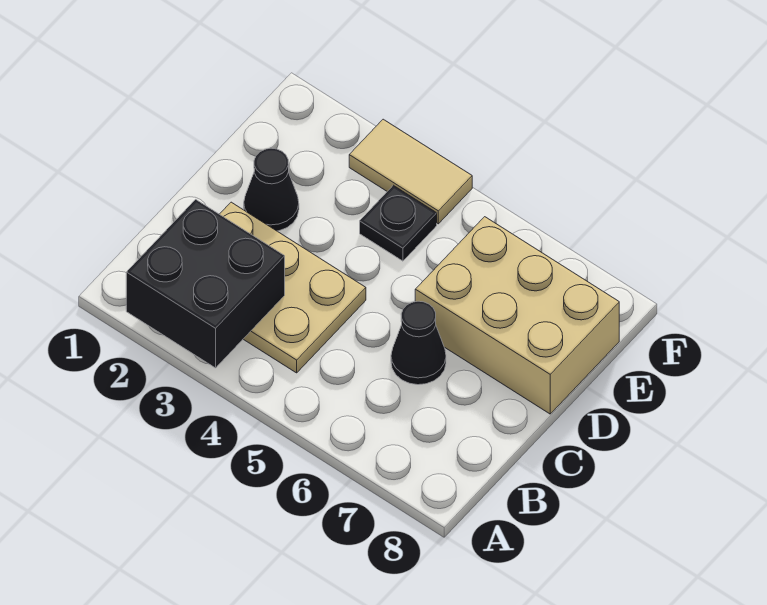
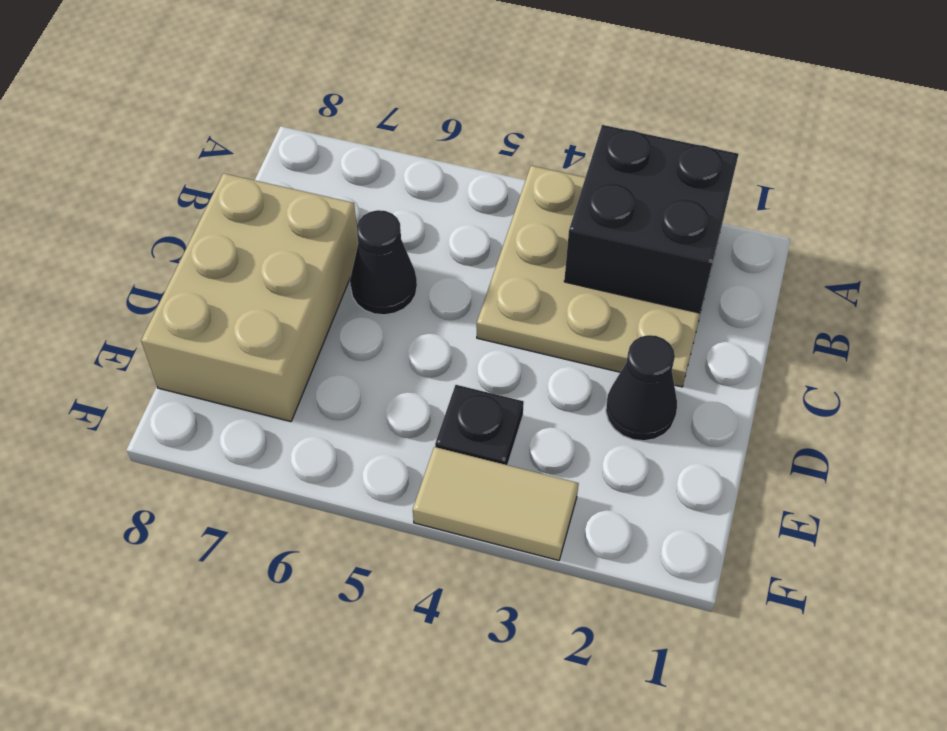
tan 2x3 plate [220,202,366,373] -> tan 3x3 plate [477,166,700,387]
tan 2x3 brick [415,217,619,414] -> tan 2x3 brick turned to [141,173,358,422]

